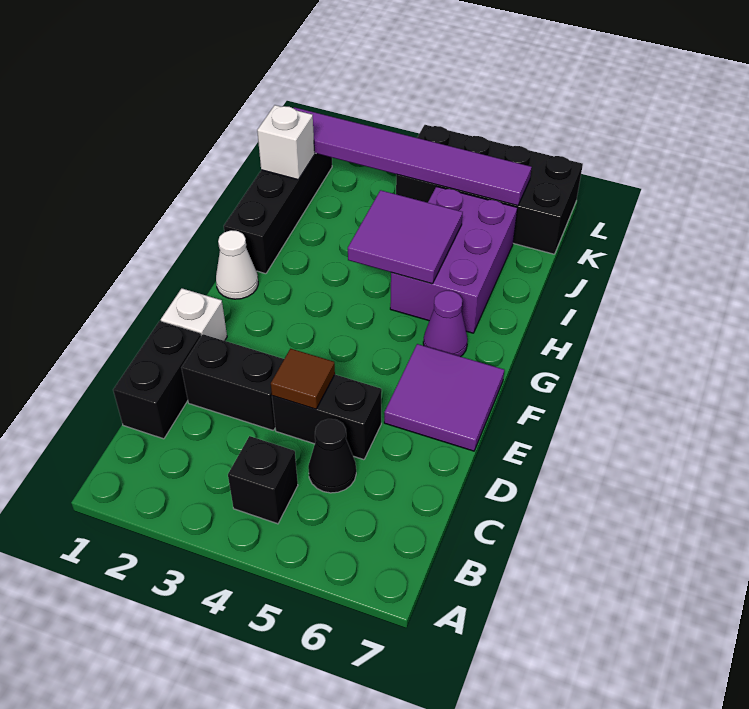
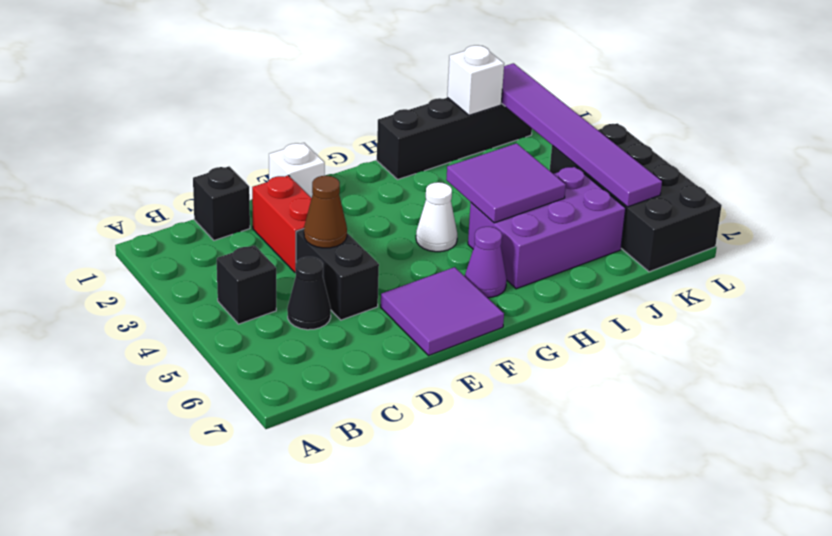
black 1x2 brick [113,321,201,439] -> black 1x1 brick [193,166,250,240]
black 1x2 brick [182,334,284,431] -> red 1x2 brick [252,175,312,273]
brown 1x1 tile [271,349,335,409] -> brown 1x1 cone [304,176,347,248]
white 1x1 cone [216,230,258,299] -> white 1x1 cone moved to [416,182,457,252]

